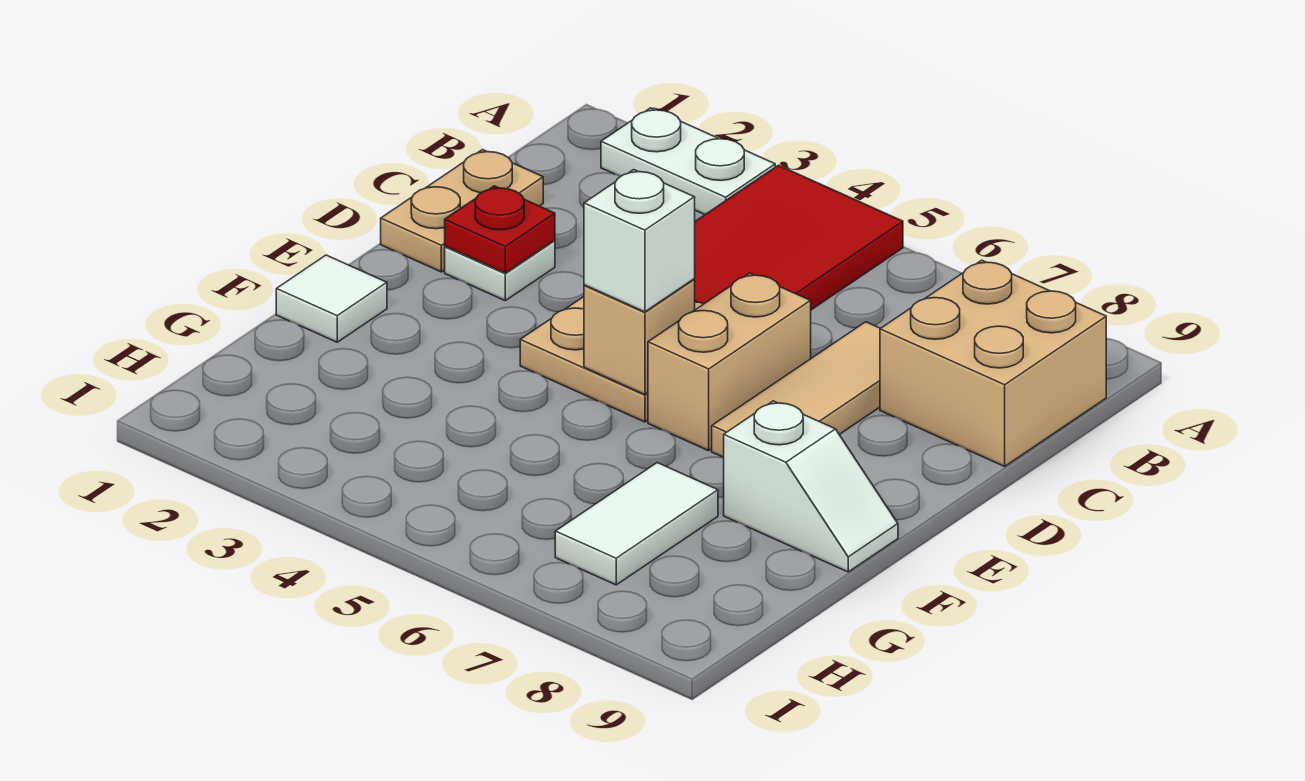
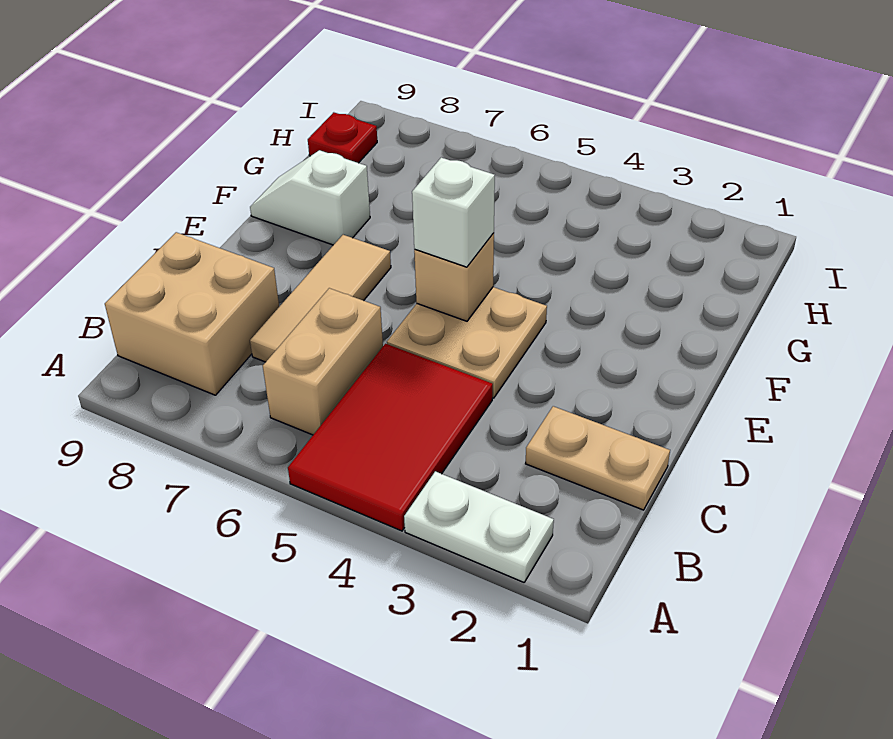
tan 1x2 plate [381,150,543,272] -> tan 1x2 plate turned to [526,406,670,510]
white 1x1 plate [445,240,555,301] -> none
red 1x1 plate [445,186,555,273] -> red 1x1 plate moved to [308,112,377,163]
tan 1x2 brick [648,273,811,451] -> tan 1x2 brick moved to [263,288,383,435]
white 1x1 tile [276,255,387,342] -> none
white 1x2 tile [555,463,718,585] -> none

